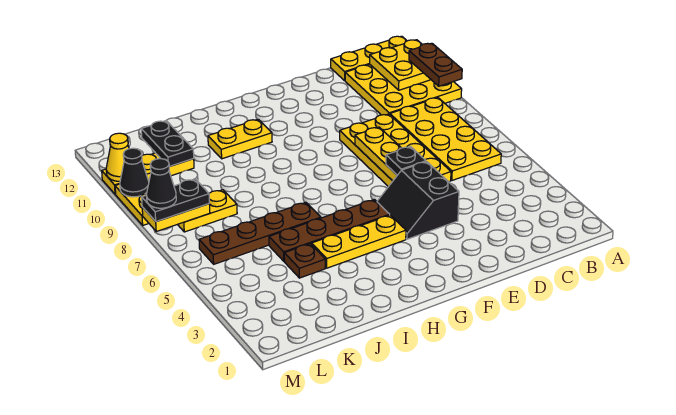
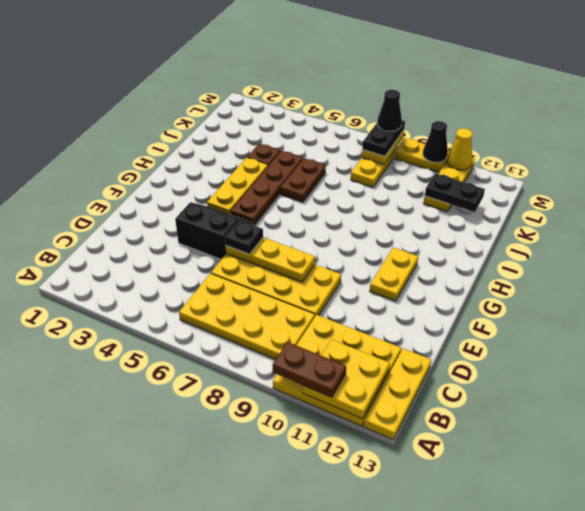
yellow 1x2 plate [208,119,272,159] -> yellow 1x2 plate moved to [370,248,418,301]
brown 1x4 plate [199,202,321,264] -> brown 1x2 plate [280,158,326,202]

